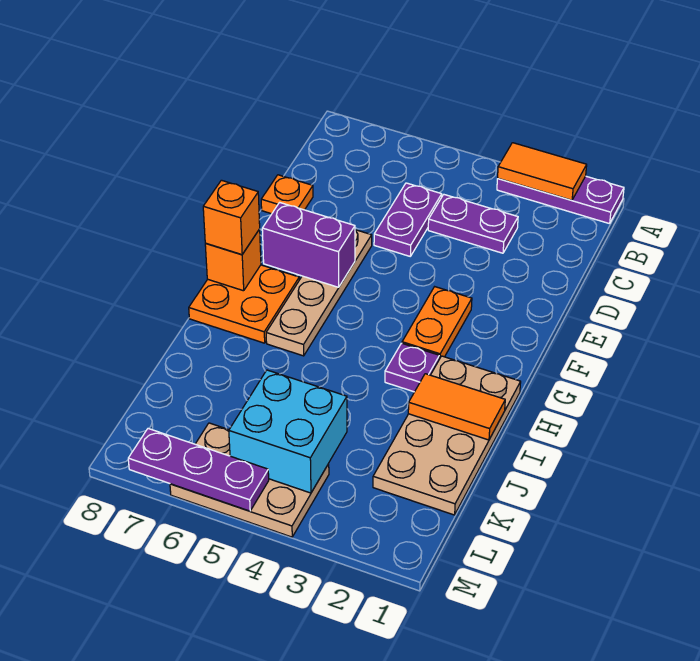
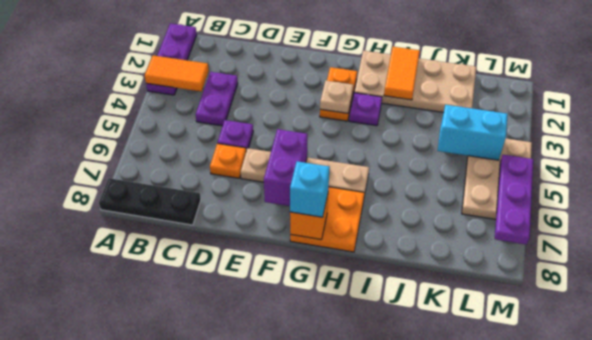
orange 1x2 tile [498,143,587,200] -> orange 1x2 tile turned to [145,55,209,92]
none -> black 1x3 plate [99,178,201,225]
purple 1x2 plate [374,183,442,256] -> purple 1x1 plate [218,120,253,151]
orange 1x1 plate [261,175,313,214] -> orange 1x1 plate moved to [210,143,246,178]
orange 1x2 plate [402,287,472,359] -> orange 1x2 plate turned to [320,67,357,121]
none -> tan 1x1 plate [320,81,353,113]
orange 1x1 brick [203,180,260,254] -> cyan 1x1 brick [290,161,330,217]
cyan 2x2 brick [229,370,347,493] -> cyan 1x2 brick [438,105,508,160]

